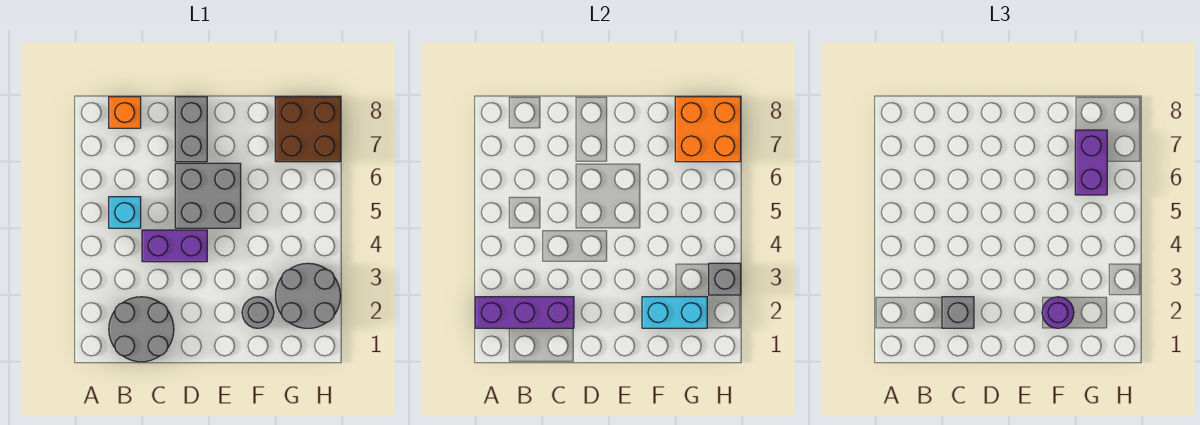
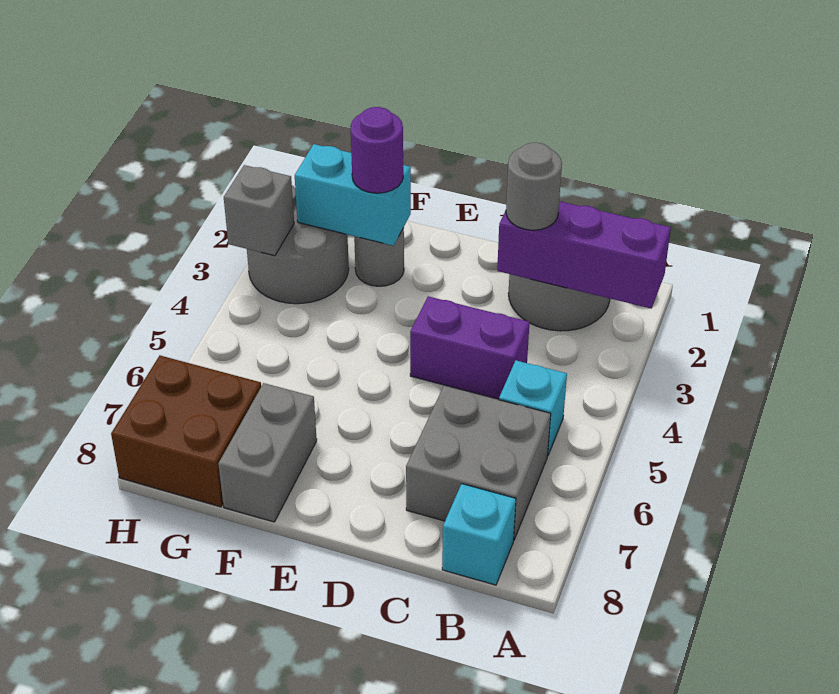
orange 1x1 brick [109,97,141,128] -> cyan 1x1 brick [442,484,516,585]
grey 1x1 brick [942,297,974,328] -> grey 1x1 round brick [506,143,562,230]
grey 2x2 brick [175,163,241,228] -> grey 2x2 brick moved to [406,386,551,539]
grey 1x2 brick [175,97,207,162] -> grey 1x2 brick moved to [218,383,317,522]
purple 1x2 brick [1075,130,1107,195] -> none
orange 2x2 brick [675,97,741,162] -> none

